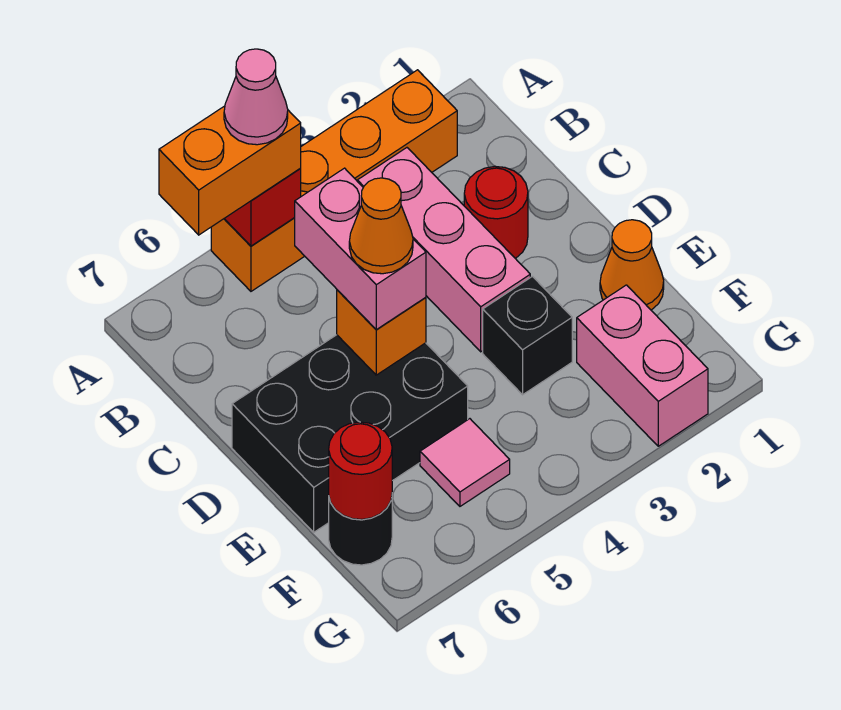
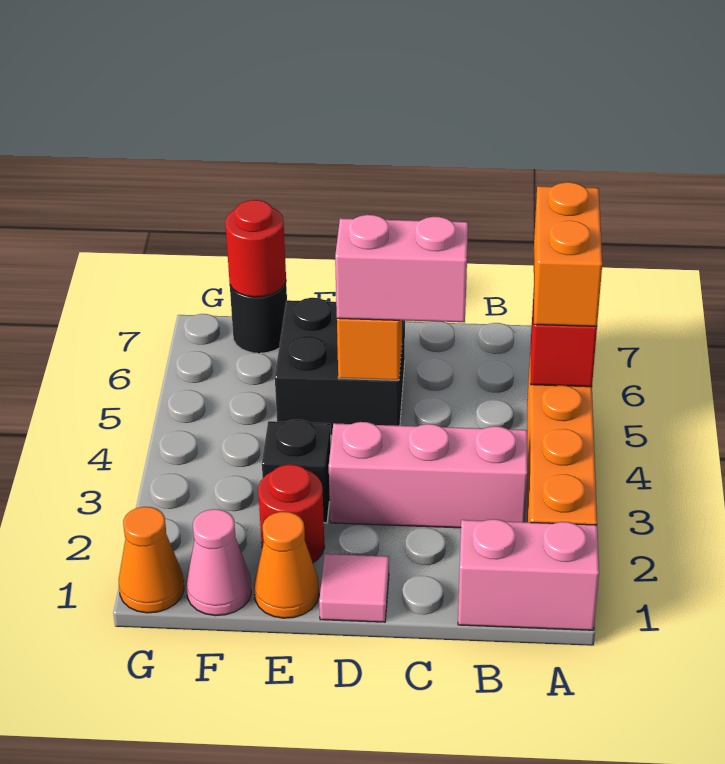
pink 1x1 cone [224,49,288,145] -> pink 1x1 cone moved to [186,509,251,616]
red 1x1 round brick [464,166,528,258] -> red 1x1 round brick moved to [258,464,324,563]
black 2x3 brick [232,335,468,532] -> black 2x2 brick [275,298,405,435]
orange 1x1 cone [349,178,413,274] -> orange 1x1 cone moved to [119,507,184,613]
pink 1x2 brick [577,285,708,446] -> pink 1x2 brick moved to [458,519,599,630]
pink 1x1 tile [420,419,510,506] -> pink 1x1 tile moved to [319,554,389,622]

